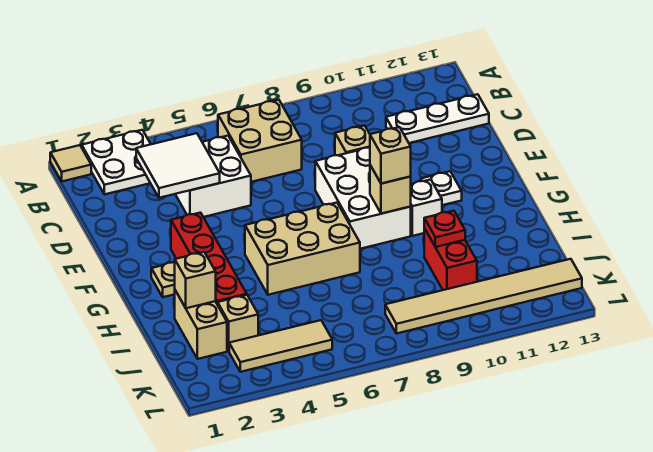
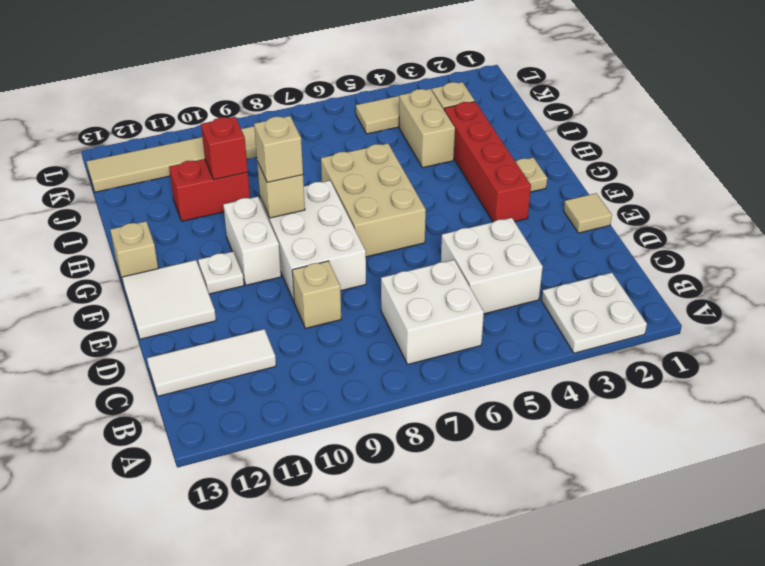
tan 1x1 tile [50,145,91,181] -> tan 1x1 tile moved to [564,193,612,233]
tan 2x2 brick [218,100,302,182] -> white 2x2 brick [381,260,484,364]
white 2x2 tile [136,133,220,198] -> white 2x2 tile moved to [122,260,216,339]
white 1x3 plate [386,94,489,143] -> white 1x3 tile [147,329,276,396]
tan 2x3 brick [245,203,360,295] -> tan 2x3 brick turned to [321,143,426,257]
white 1x1 brick [410,180,442,236] -> white 1x2 brick [223,197,281,285]
tan 1x2 brick [175,290,227,359] -> tan 1x2 brick moved to [399,89,455,168]
tan 1x1 brick [174,252,216,308] -> tan 1x1 brick moved to [110,221,158,283]
red 1x2 brick [424,228,477,290] -> red 1x2 brick turned to [169,159,250,221]
red 1x1 plate [424,211,465,247] -> red 1x1 brick [201,117,248,179]

